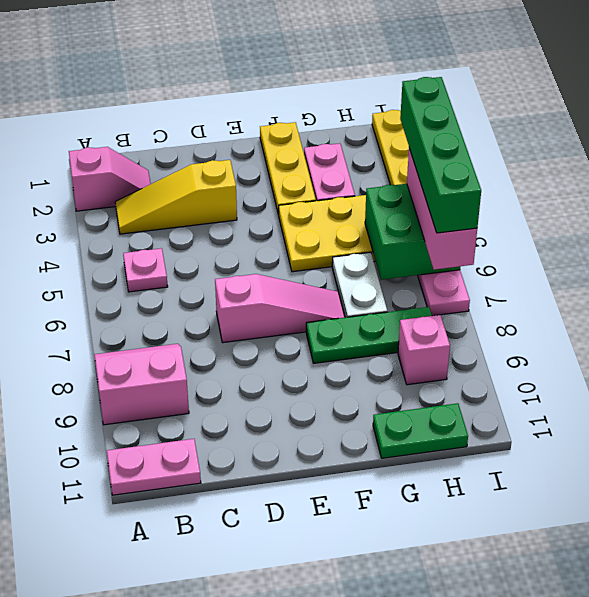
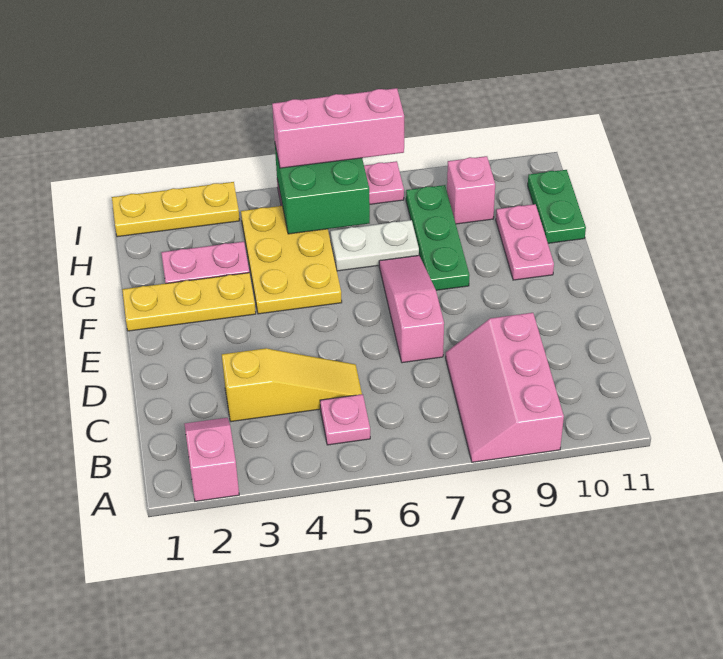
pink 2x2 slope [95,344,189,425] -> pink 2x3 slope [446,313,564,462]
pink 1x2 plate [107,439,201,495] -> pink 1x2 plate moved to [496,204,554,280]
yellow 1x3 slope [115,160,237,234] -> yellow 1x3 slope turned to [222,348,362,422]
green 1x4 brick [400,77,481,233] -> none

